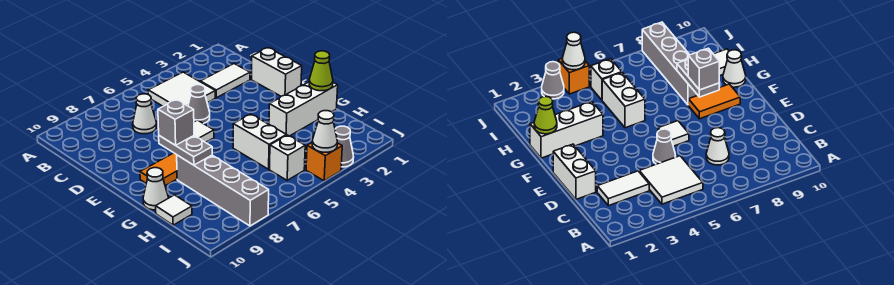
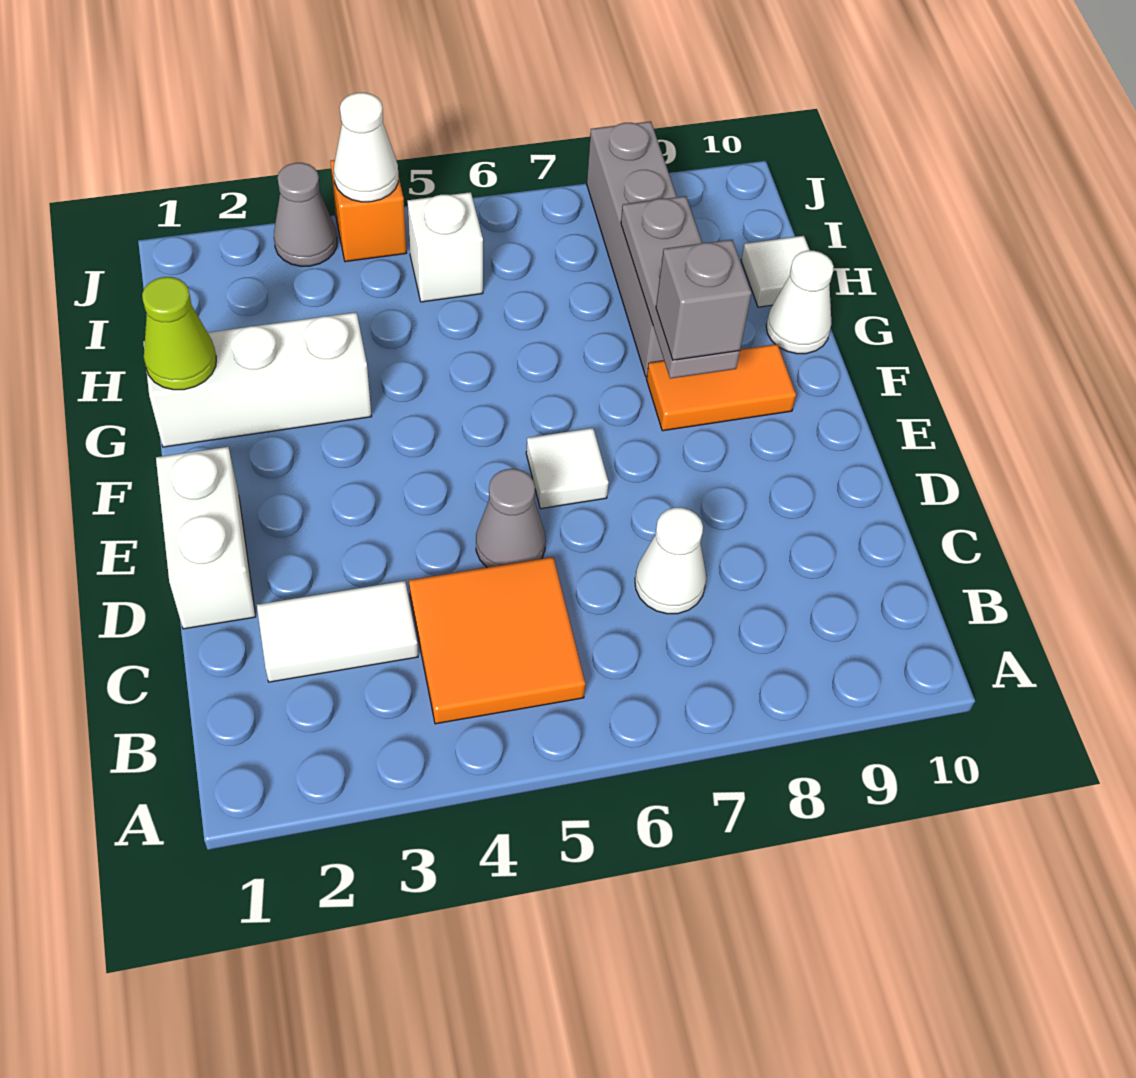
white 2x2 tile [148,72,215,106] -> orange 2x2 tile [409,557,585,724]
grey 1x2 plate [159,136,212,165] -> grey 1x3 plate [621,196,740,379]
white 1x2 brick [233,114,286,169] -> none

